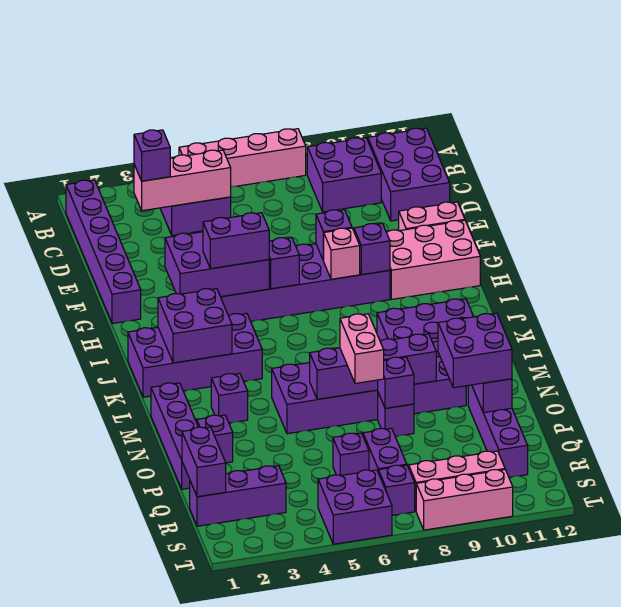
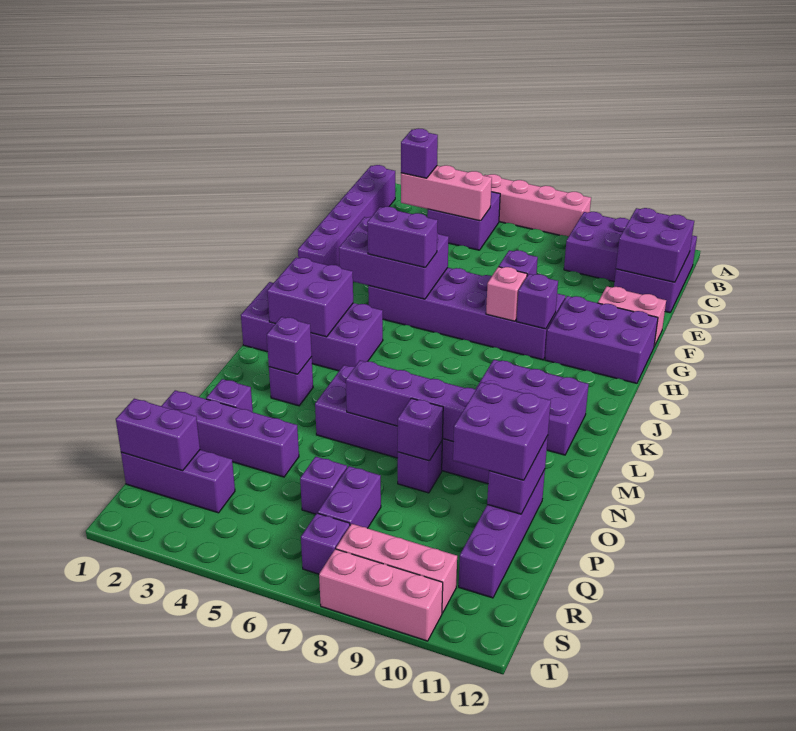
pink 2x3 brick [387,220,480,299] -> purple 2x3 brick [545,296,658,383]
purple 1x1 brick [269,238,299,289] -> purple 1x1 brick moved to [267,317,312,374]
purple 1x4 brick [151,383,198,489] -> purple 1x4 brick turned to [162,390,299,477]
pink 1x2 brick [340,314,384,383] -> none
purple 1x2 brick [182,427,226,497] -> purple 1x2 brick turned to [116,399,200,471]
purple 2x2 brick [318,470,392,544] -> purple 2x2 brick moved to [616,208,694,282]

